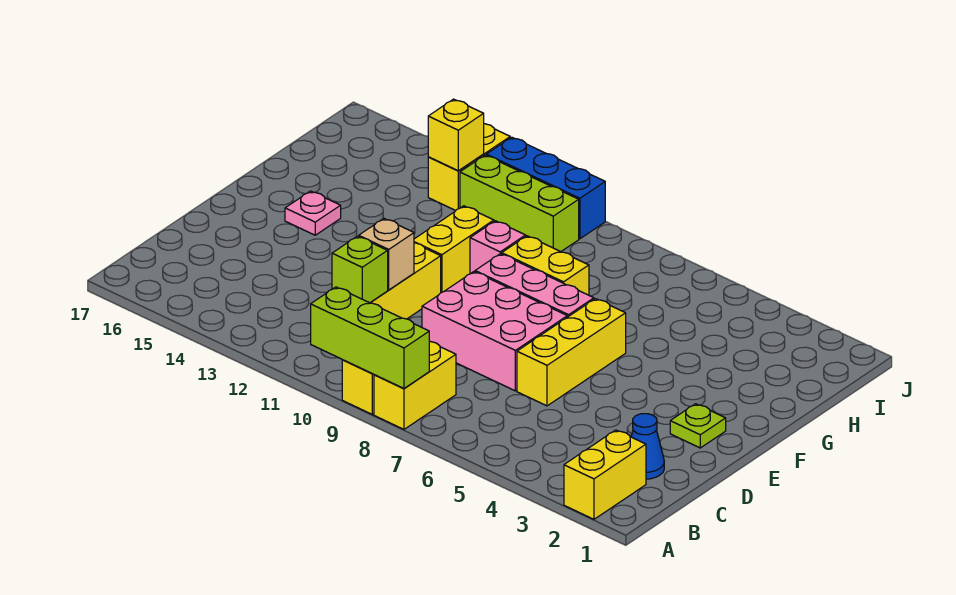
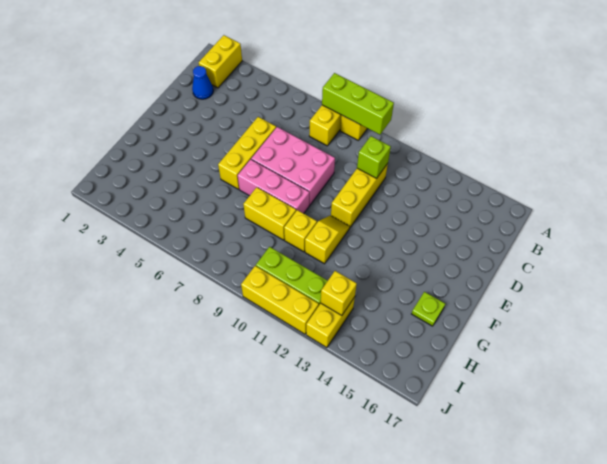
tan 1x1 brick [359,219,414,290] -> none
lime 1x1 plate [670,404,726,448] -> lime 1x1 plate moved to [412,292,445,326]
yellow 1x2 brick [414,206,494,293] -> yellow 1x2 slope [305,216,350,264]
pink 1x1 plate [285,191,341,235] -> none
pink 1x1 brick [470,221,526,274] -> yellow 1x1 brick [284,210,317,252]
blue 1x3 brick [486,137,605,239] -> yellow 1x3 brick [241,266,319,334]

